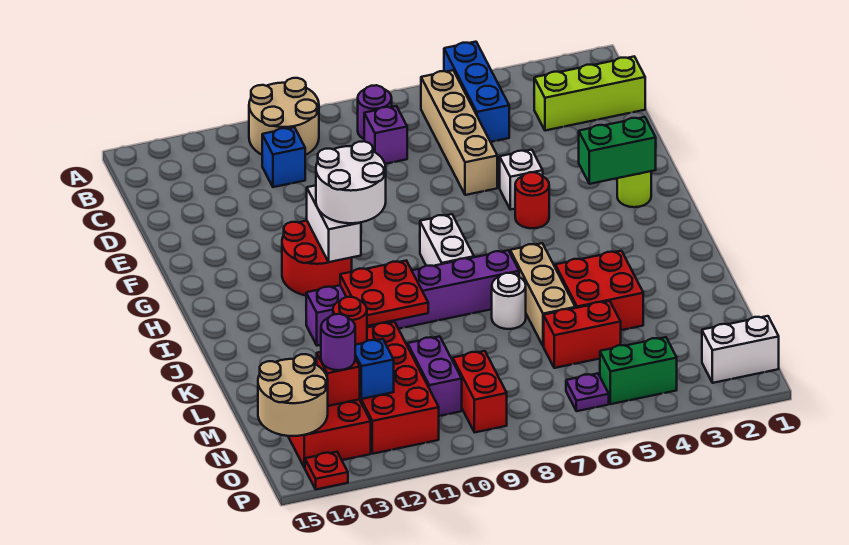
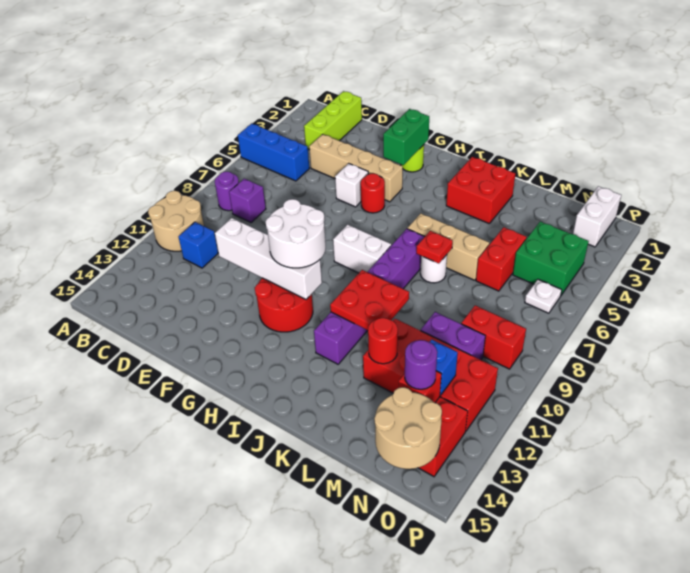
tan 1x4 brick [421,70,497,195] -> tan 1x4 brick moved to [309,134,403,202]
white 1x2 brick [307,185,361,262] -> white 1x4 brick [215,218,322,299]
red 2x2 brick [555,251,643,330] -> red 2x2 brick moved to [446,157,515,224]
green 1x2 brick [600,337,677,404] -> green 2x2 brick [513,221,589,295]
purple 1x1 plate [566,373,609,411] -> white 1x1 plate [525,280,562,313]
red 1x1 plate [305,452,348,489] -> red 1x1 plate moved to [416,231,453,263]

